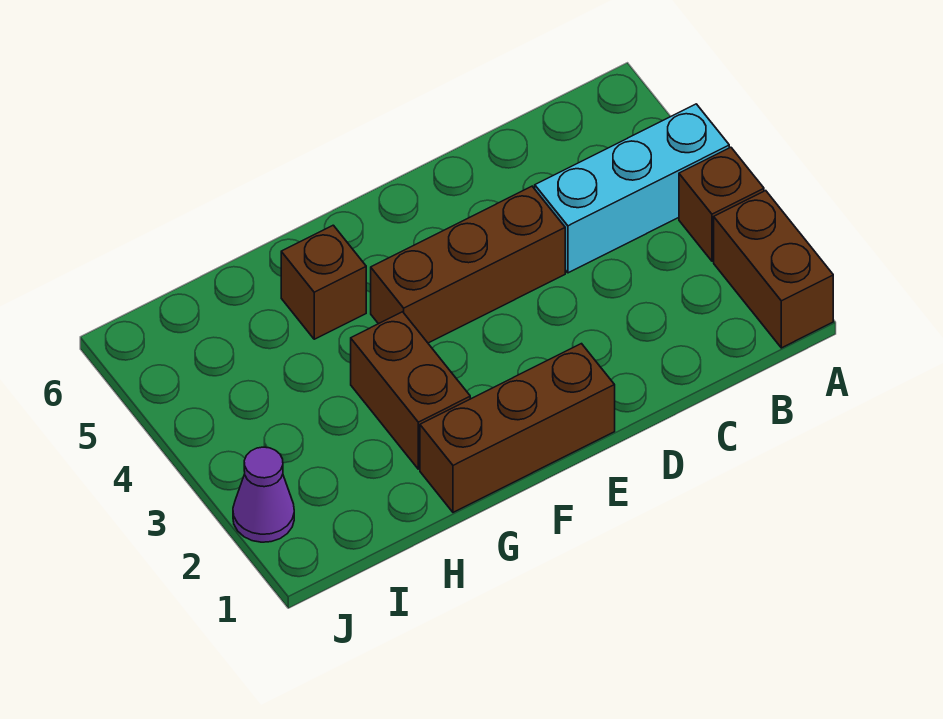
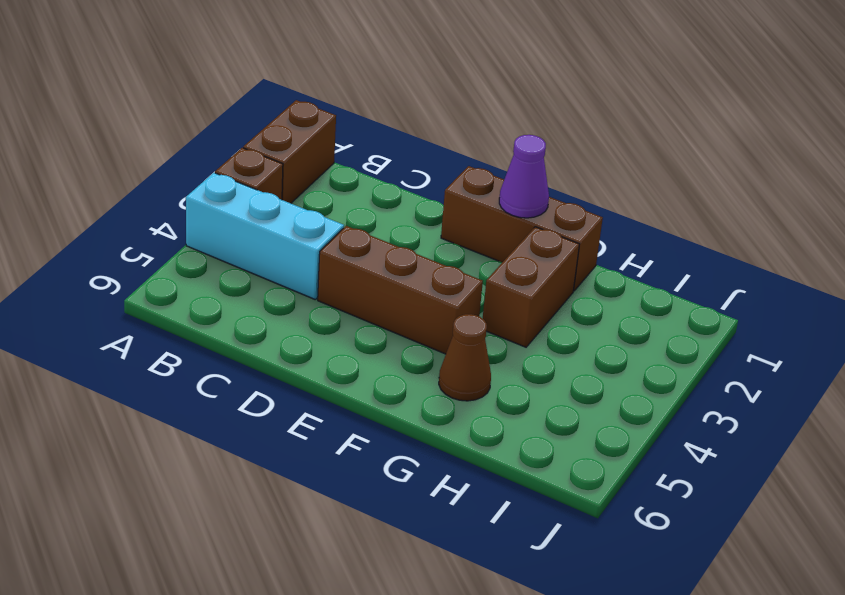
brown 1x1 brick [281,225,366,339] -> brown 1x1 cone [439,314,491,401]
purple 1x1 cone [233,447,294,542] -> purple 1x1 cone moved to [499,135,549,218]

